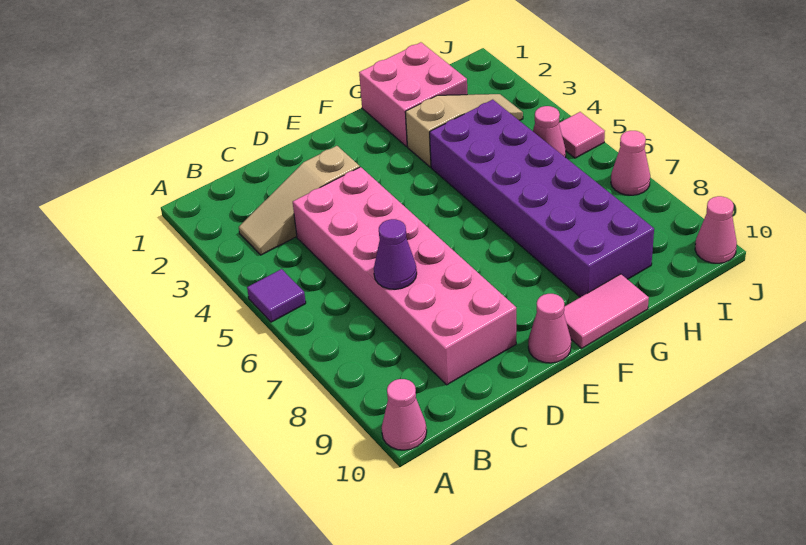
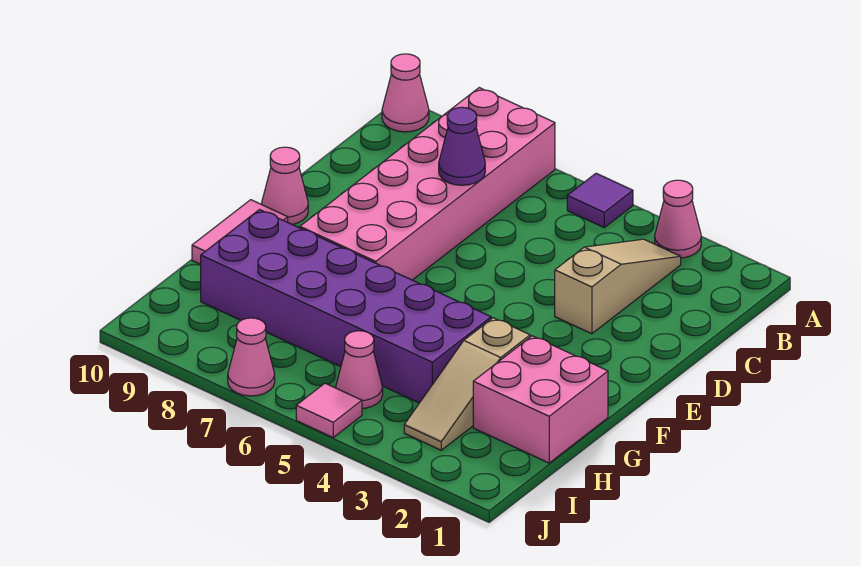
pink 2x6 brick [293,167,516,385] -> pink 2x6 brick turned to [300,88,555,280]
pink 1x1 cone [695,196,737,263] -> pink 1x1 cone moved to [655,180,701,258]

